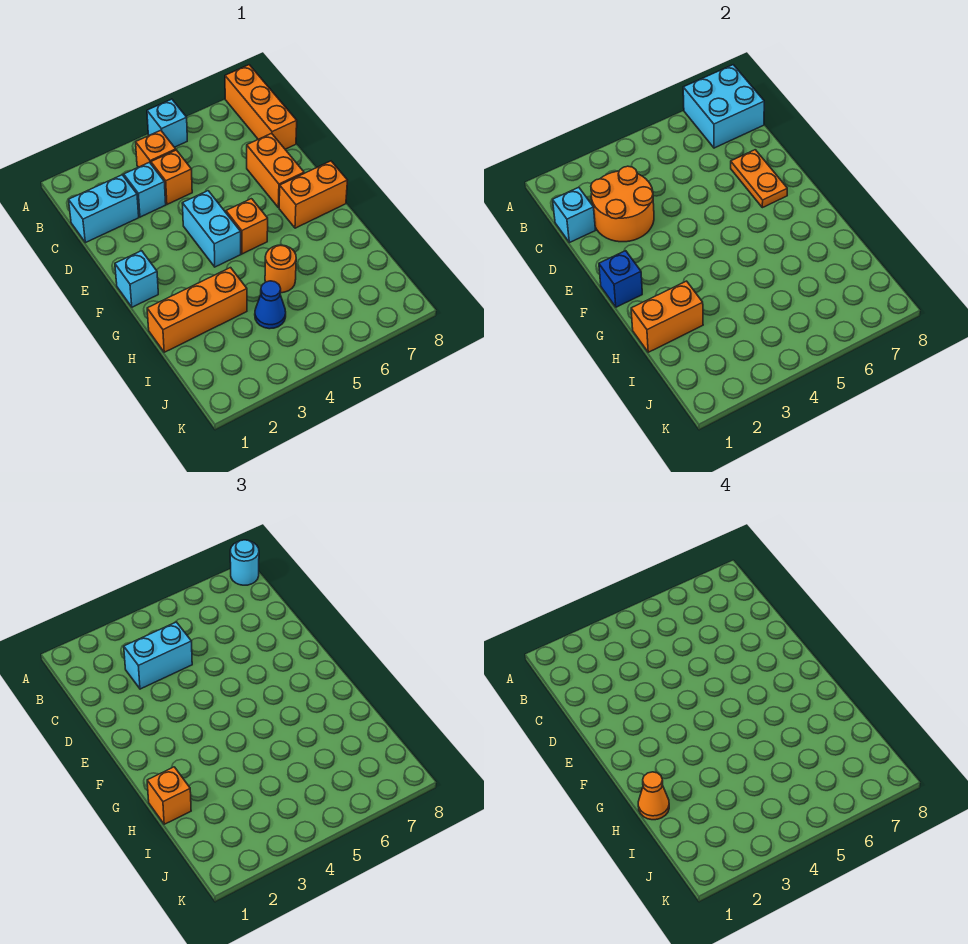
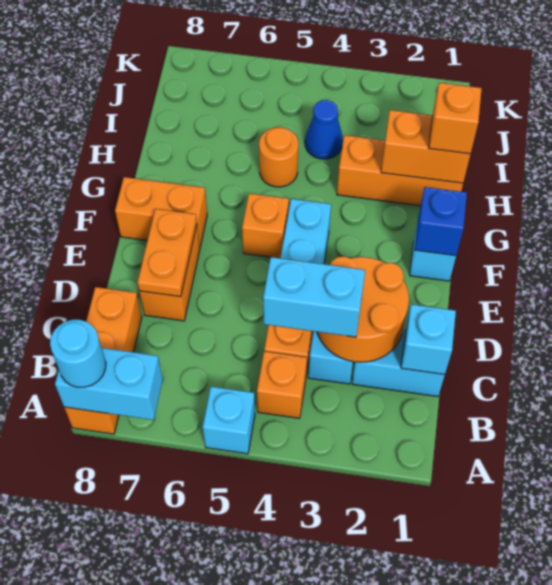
cyan 2x2 brick [683,65,764,148] -> cyan 1x2 brick [55,348,163,420]
orange 1x1 cone [638,772,669,820] -> none

